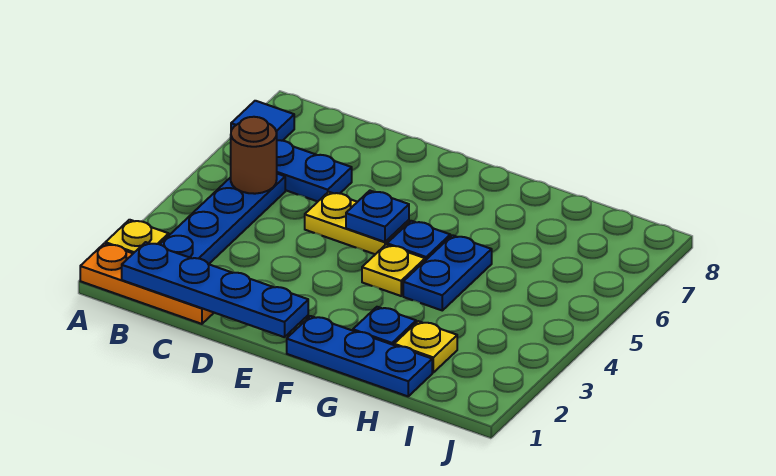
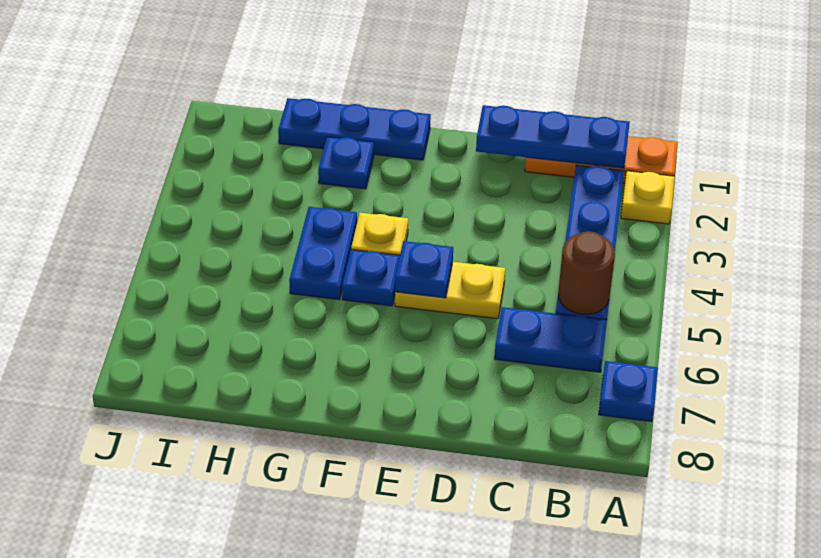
blue 1x1 tile [231,101,294,141] -> blue 1x1 plate [599,361,658,422]
blue 1x4 plate [122,242,308,337] -> blue 1x3 plate [476,105,630,168]
yellow 1x1 plate [394,321,457,373] -> none

